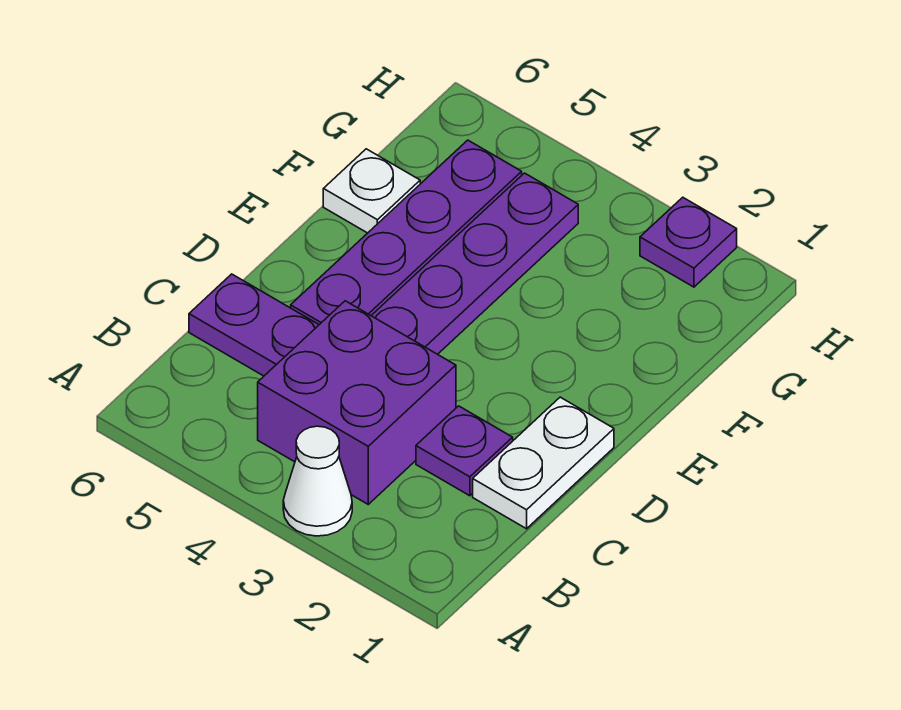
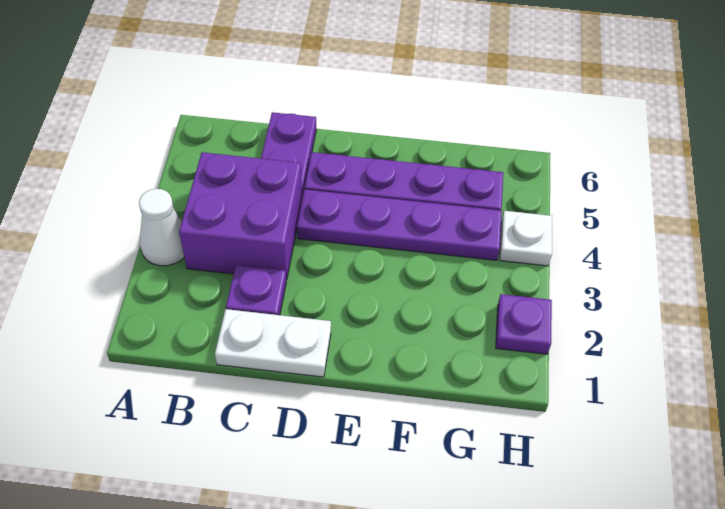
white 1x1 plate [323,149,420,233] -> white 1x1 plate moved to [500,211,552,266]

